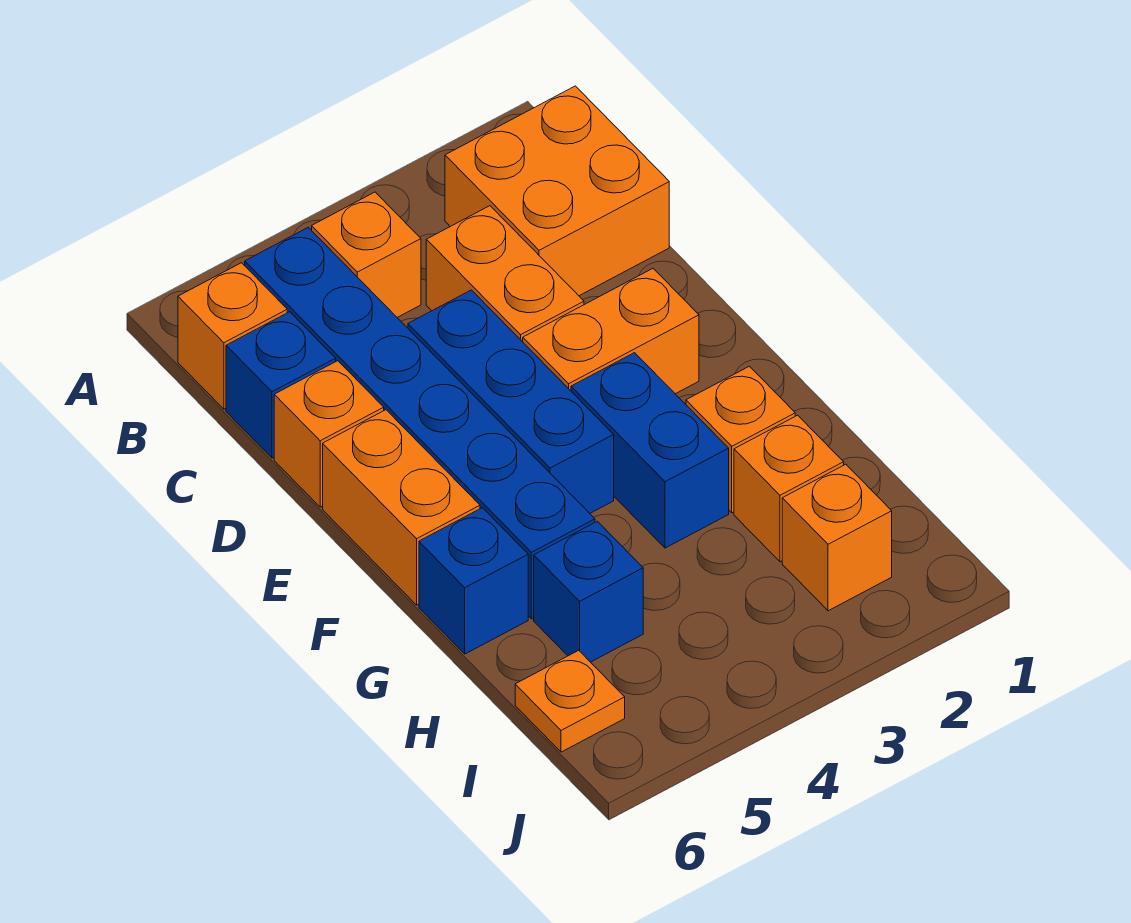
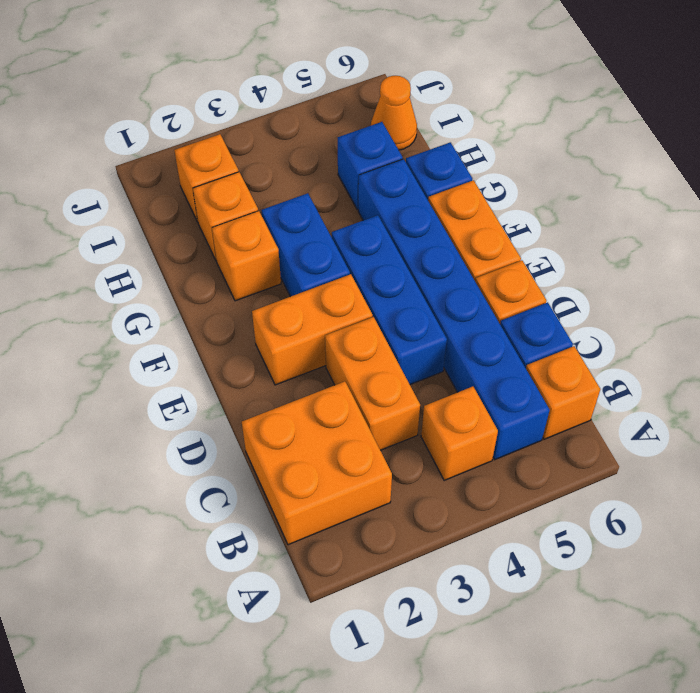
orange 1x1 plate [515,650,625,752] -> orange 1x1 cone [371,76,417,150]

